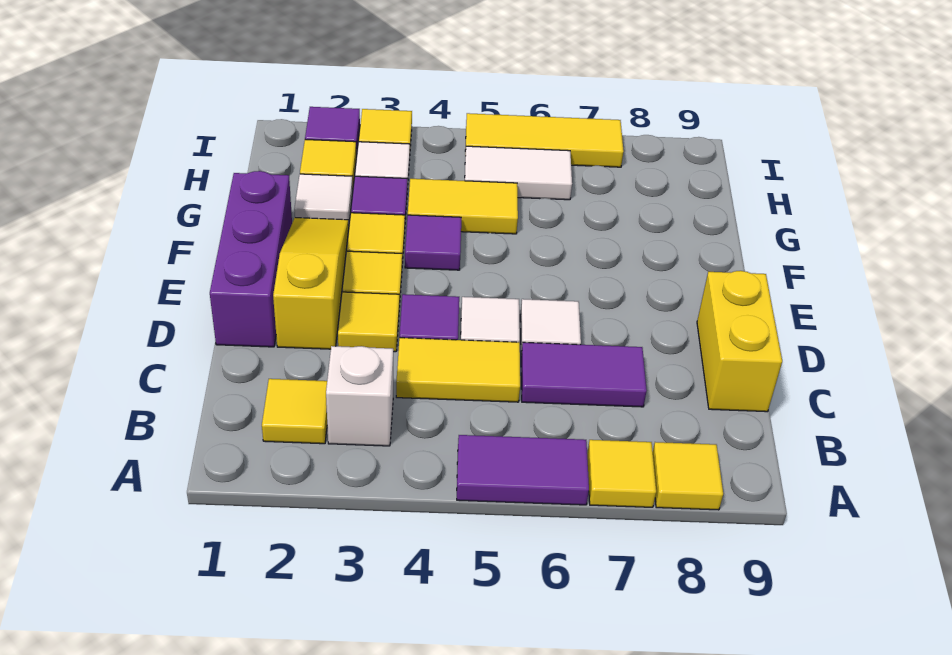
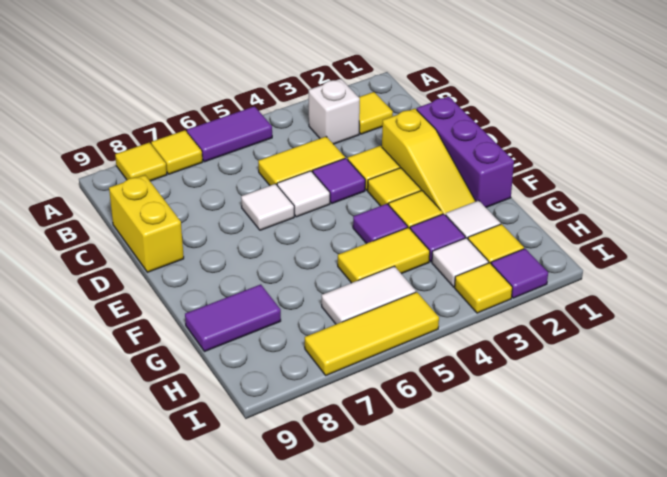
purple 1x2 tile [521,342,647,407] -> purple 1x2 tile moved to [185,284,281,352]

